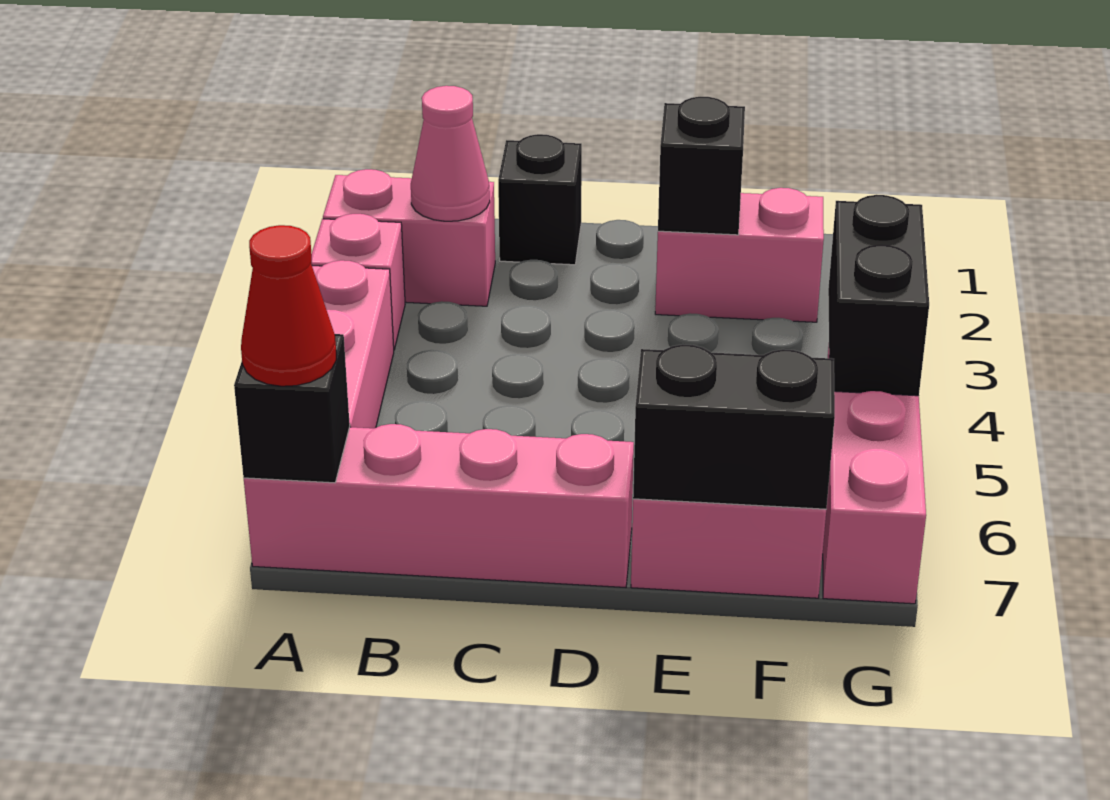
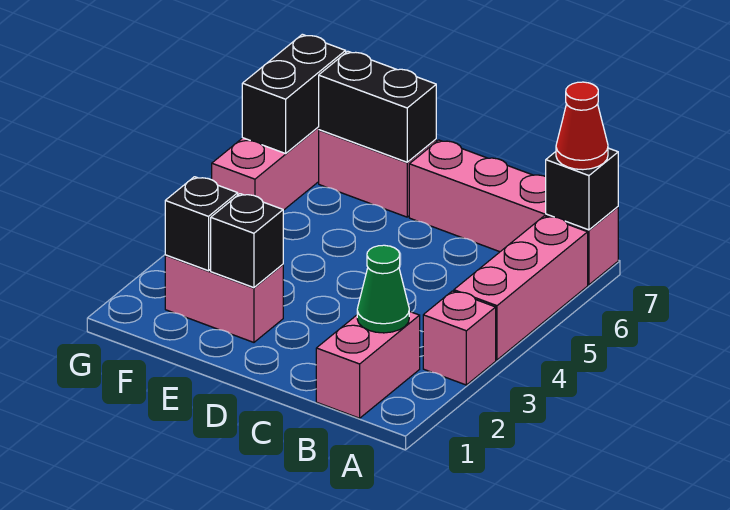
pink 1x2 brick [323,169,495,306] -> pink 1x2 brick turned to [316,311,420,418]
pink 1x1 cone [411,86,490,221] -> green 1x1 cone [357,245,409,333]
black 1x1 brick [498,134,582,265] -> black 1x1 brick moved to [165,177,238,271]
black 1x2 brick [828,195,929,396] -> black 1x2 brick moved to [242,34,346,153]

